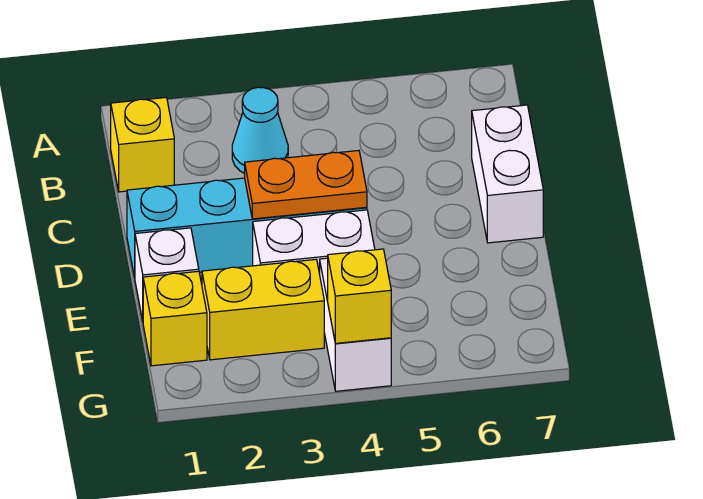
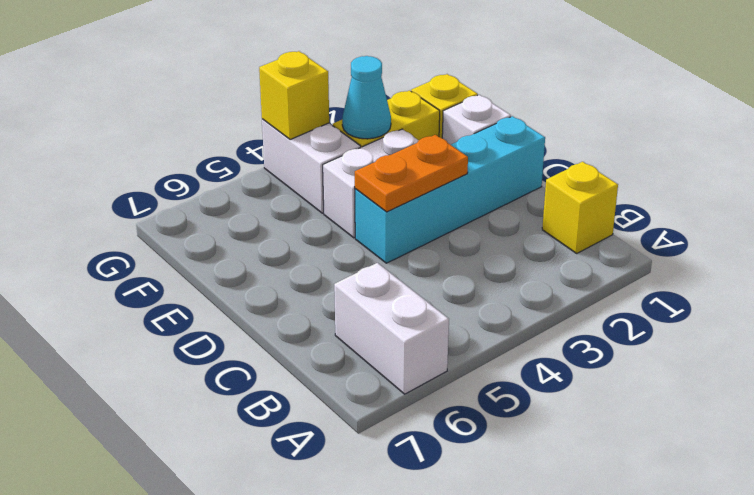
cyan 1x1 cone [232,87,288,173] -> cyan 1x1 cone moved to [342,56,391,139]
white 1x2 brick [472,105,543,243] -> white 1x2 brick moved to [334,263,449,394]

